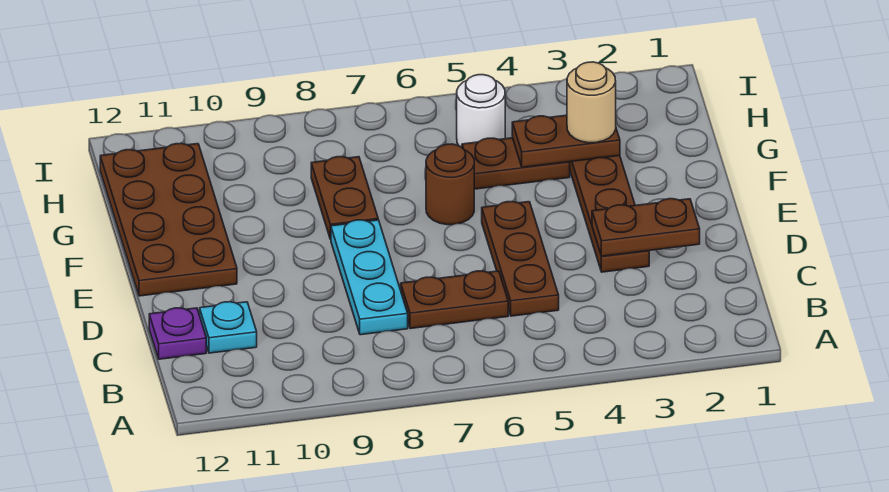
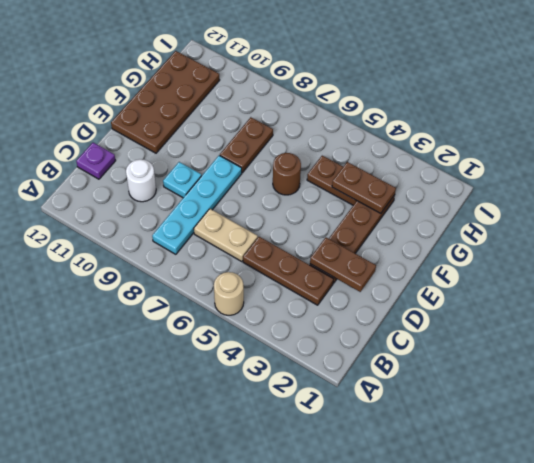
brown 1x3 plate [482,202,559,316] -> brown 1x3 plate turned to [243,237,333,305]
brown 1x2 plate [401,271,508,329] -> tan 1x2 plate [194,209,258,262]
cyan 1x3 plate [331,220,408,335] -> cyan 1x4 plate [152,155,242,254]
cyan 1x1 plate [200,302,257,353] -> cyan 1x1 plate moved to [163,162,202,198]
tan 1x1 round brick [567,62,616,143] -> tan 1x1 round brick moved to [214,272,244,315]
white 1x1 round brick [457,75,505,147] -> white 1x1 round brick moved to [126,159,156,202]

